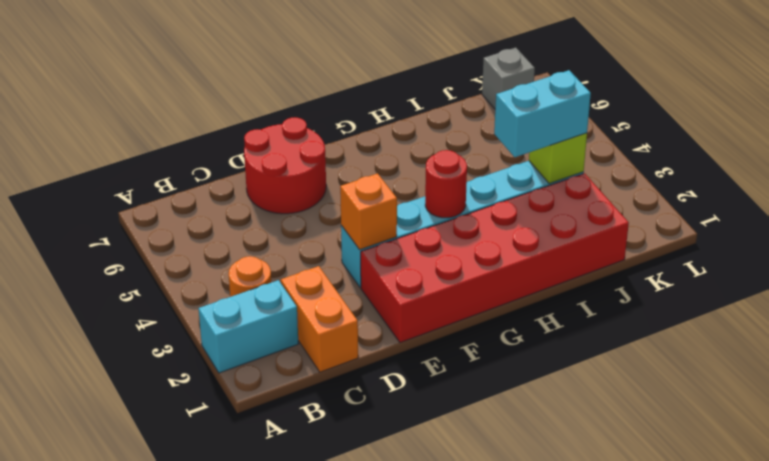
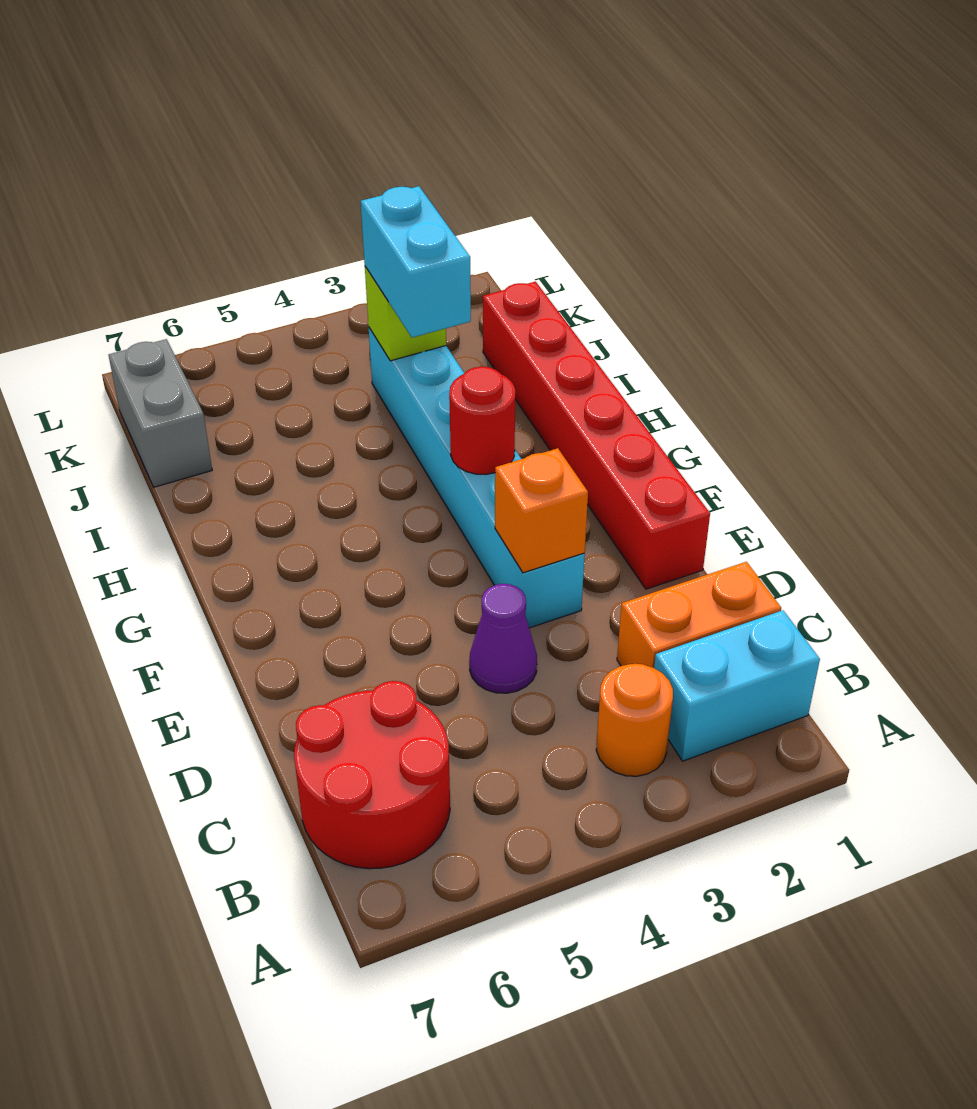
cyan 1x2 brick [198,280,298,373] -> cyan 1x2 brick turned to [654,610,820,761]
none -> purple 1x1 cone [469,584,537,693]
red 2x2 round brick [244,117,326,214] -> red 2x2 round brick moved to [294,681,450,869]
red 2x6 brick [361,173,629,343] -> red 1x6 brick [483,282,710,589]
grey 1x1 brick [482,48,535,109] -> grey 1x2 brick [109,339,212,487]

